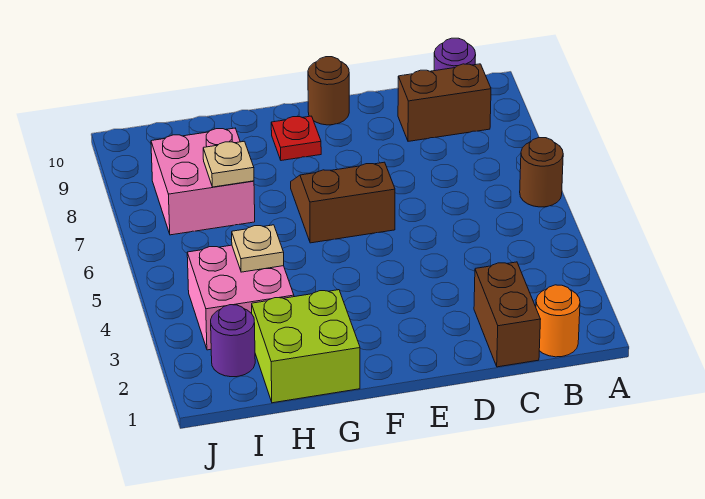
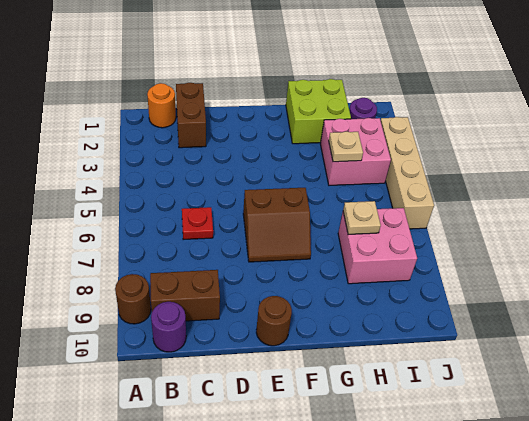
brown 1x1 round brick [520,138,563,207] -> brown 1x1 round brick moved to [115,274,151,324]
red 1x1 plate [271,116,321,161] -> red 1x1 plate moved to [182,207,213,240]
none -> tan 1x4 brick [381,117,434,229]

